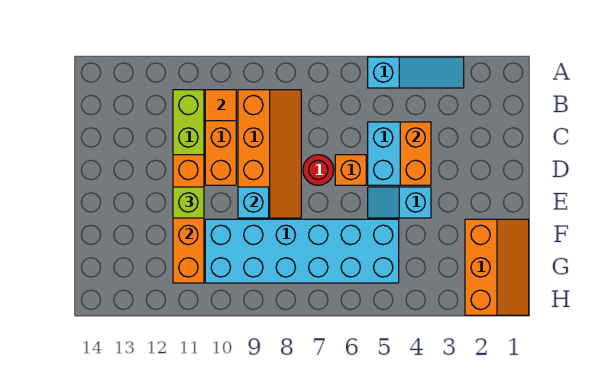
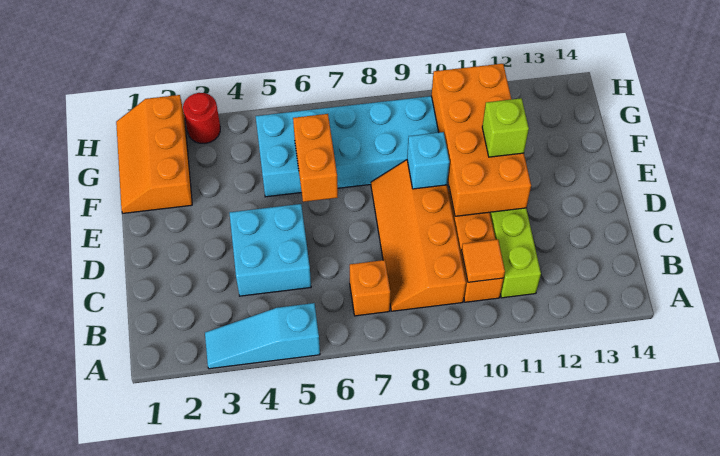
orange 1x2 brick [400,122,431,185] -> orange 1x2 brick moved to [293,114,338,202]
orange 1x1 brick [335,155,366,185] -> orange 1x1 brick moved to [350,260,390,316]
red 1x1 round brick [303,155,334,185] -> red 1x1 round brick moved to [183,93,220,143]
orange 1x4 brick [173,155,204,283] -> orange 2x4 brick [432,64,531,216]
cyan 1x2 slope [368,187,431,218] -> none

